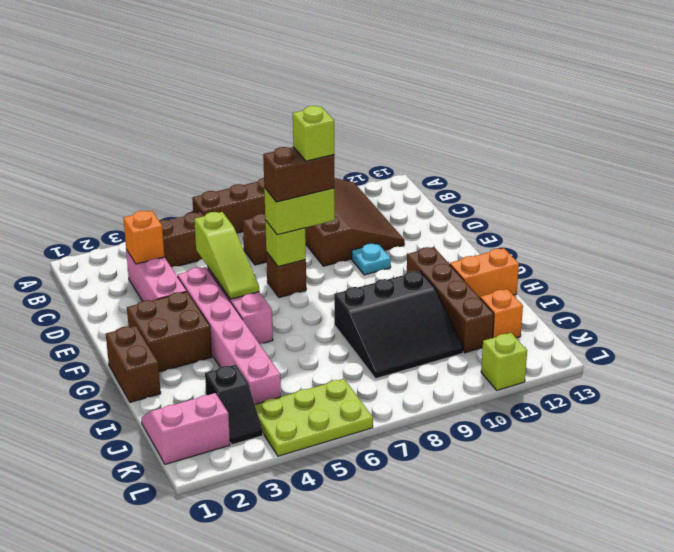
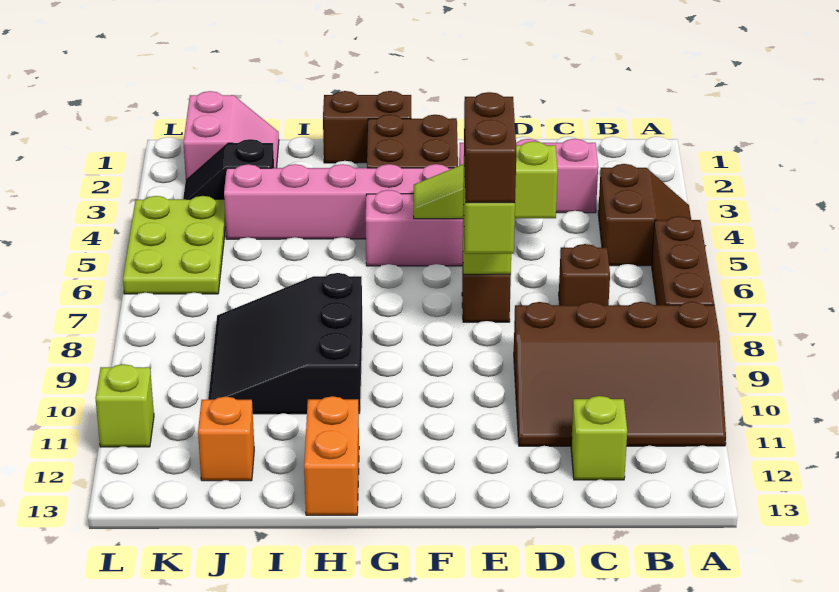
orange 1x1 brick [123,211,164,264] -> none
lime 1x1 brick [293,106,334,161] -> lime 1x1 brick moved to [571,396,627,480]
cyan 1x1 plate [352,243,391,275] -> none
brown 1x4 brick [407,247,494,353] -> none

